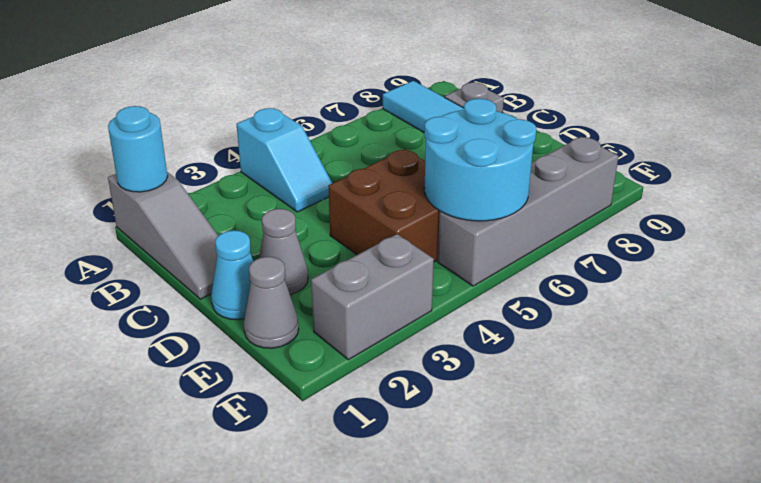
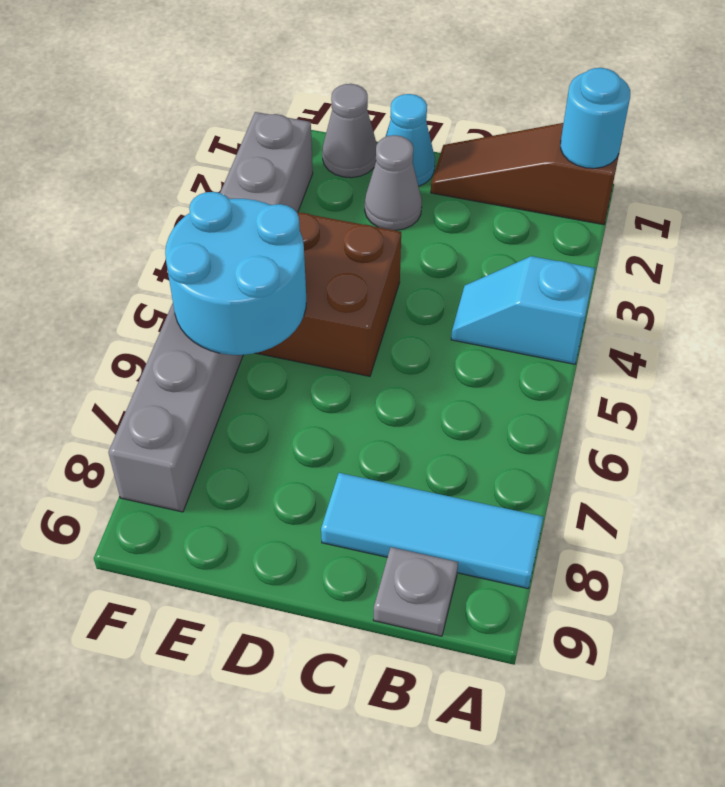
grey 1x3 slope [108,172,218,299] -> brown 1x3 slope [431,123,620,225]

